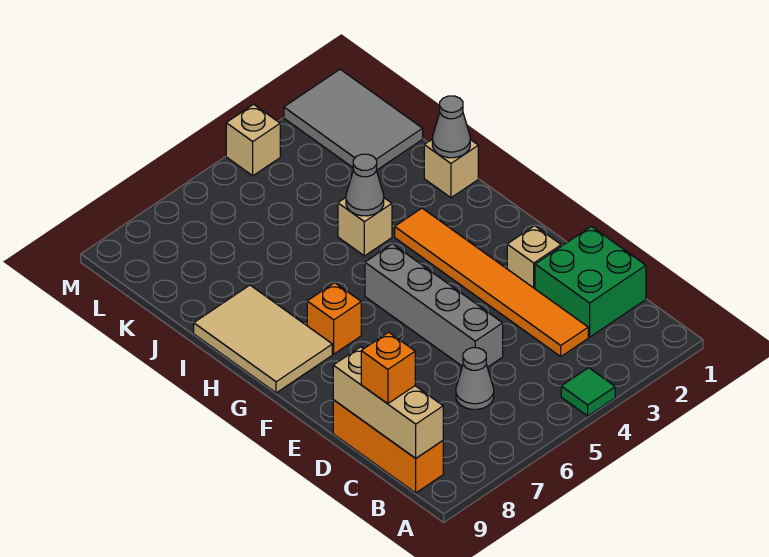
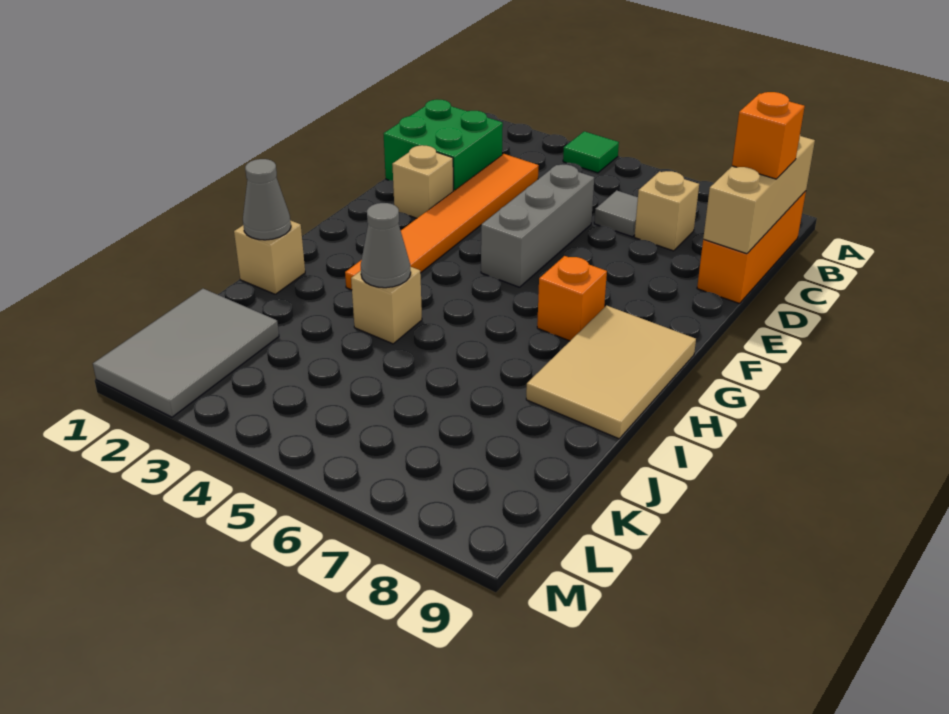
grey 1x1 cone [456,348,494,409] -> grey 1x1 tile [594,190,638,237]
grey 1x4 brick [365,244,503,367] -> grey 1x3 brick [481,165,594,287]
tan 1x1 brick [226,104,280,176] -> tan 1x1 brick moved to [634,171,699,251]

